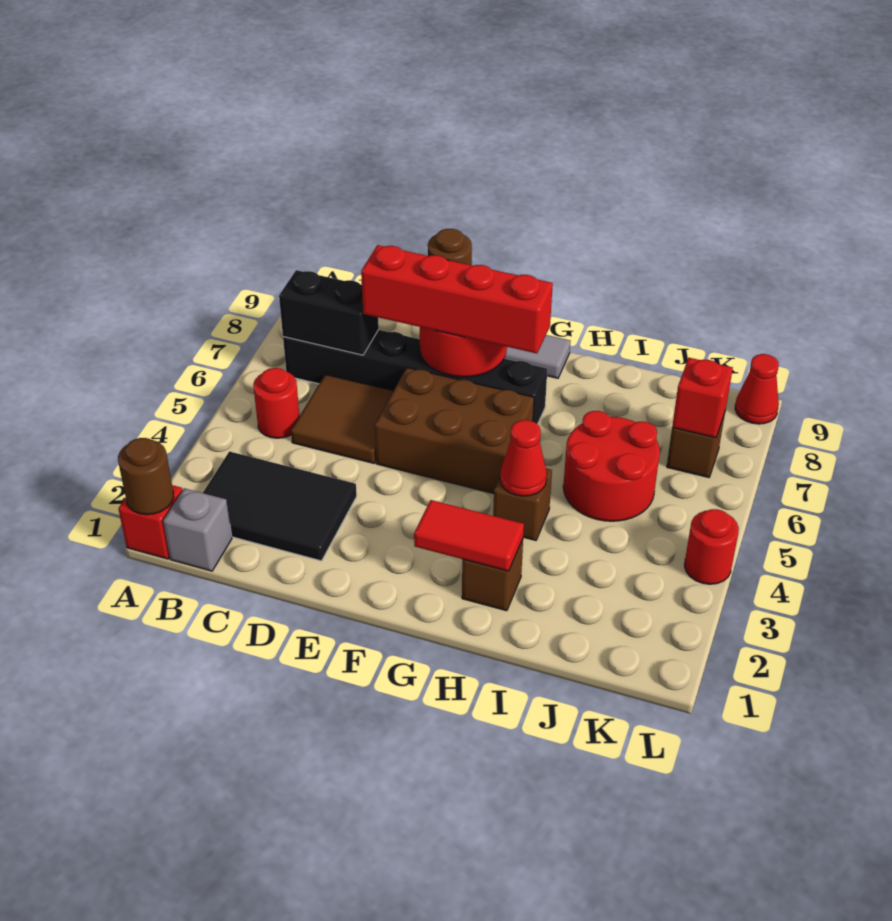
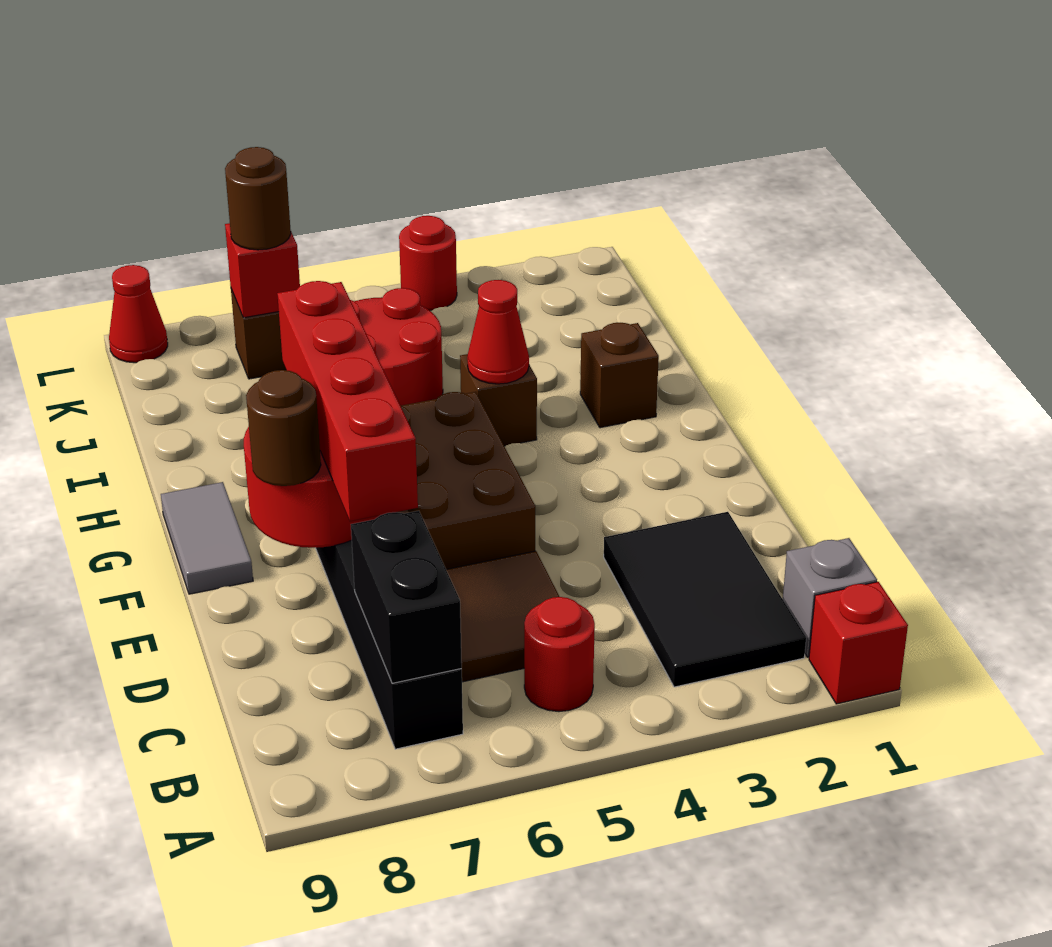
brown 1x1 round brick [118,438,174,515] -> brown 1x1 round brick moved to [225,147,291,250]
red 1x2 tile [414,500,524,571] -> none

